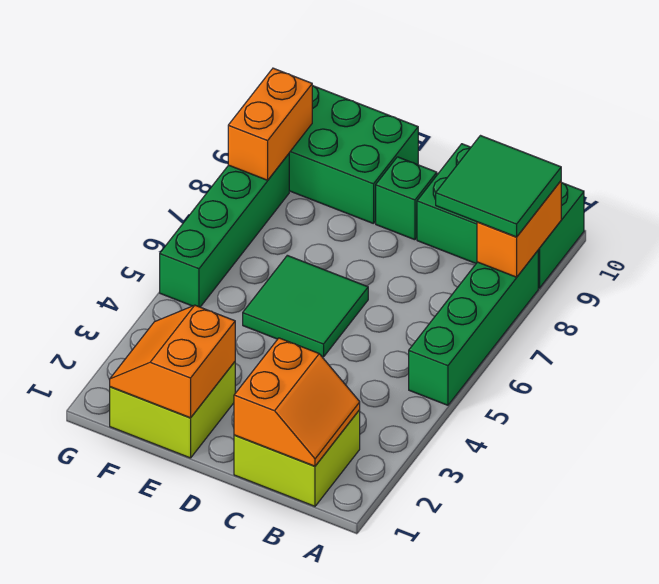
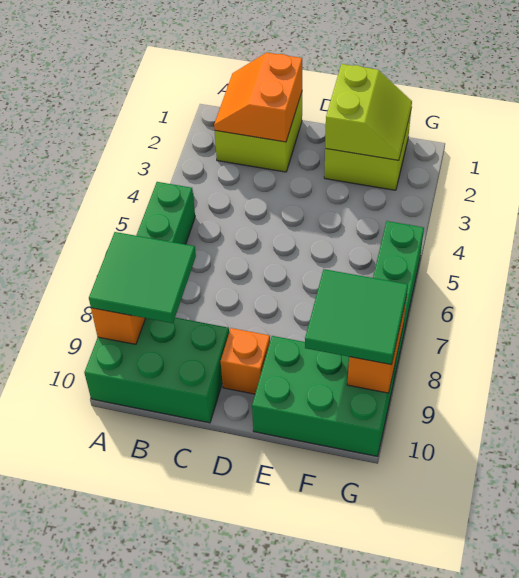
green 2x2 tile [243,255,368,357] -> green 2x2 tile moved to [305,269,408,365]
green 1x1 brick [376,157,437,240] -> orange 1x1 brick [221,328,270,394]
orange 2x2 slope [110,305,235,418] -> lime 2x2 slope [325,64,412,160]

